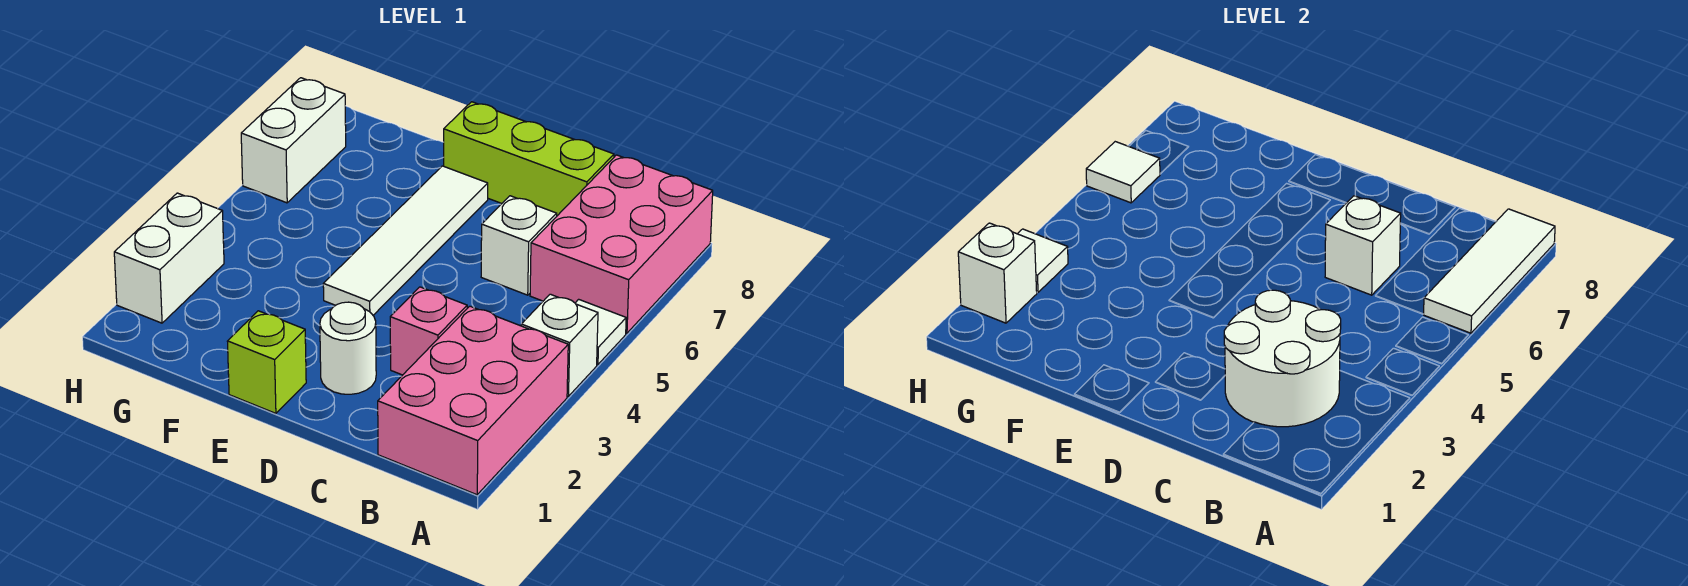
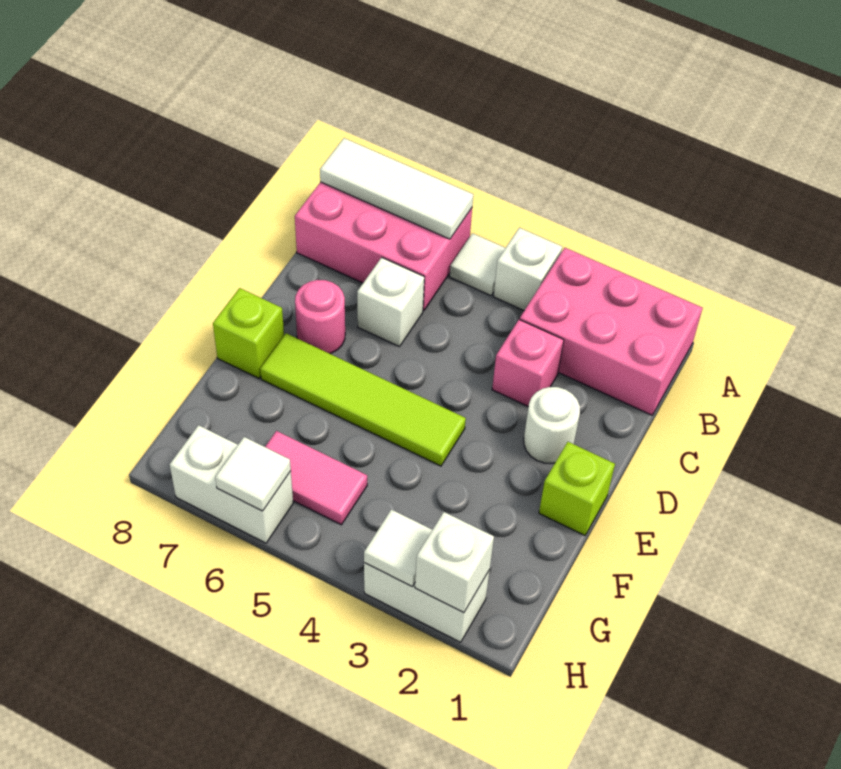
white 2x2 round brick [1224,290,1341,427] -> none
white 1x1 brick [1325,196,1401,295] -> none
lime 1x3 brick [444,102,614,216] -> lime 1x1 brick [213,288,284,378]
none -> pink 1x1 round brick [295,280,345,354]
white 1x4 tile [323,166,488,315] -> lime 1x4 tile [260,333,466,466]
none -> pink 1x2 tile [265,431,367,525]

